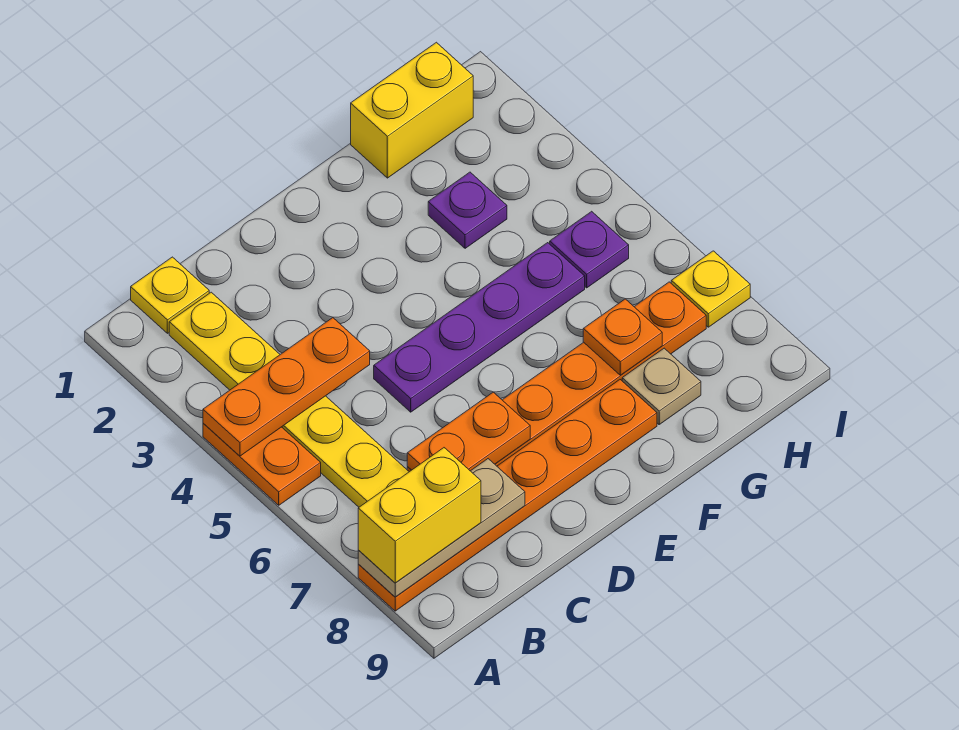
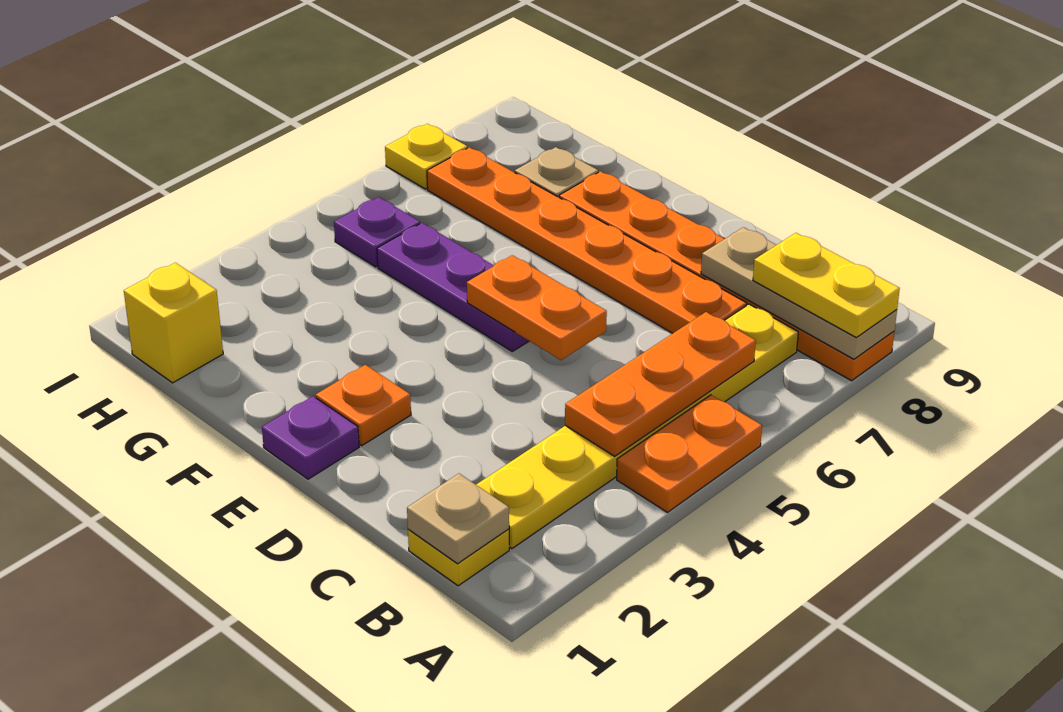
orange 1x3 plate [203,318,370,456] -> orange 1x3 plate turned to [565,312,756,456]
yellow 1x2 brick [358,448,481,583] -> yellow 1x2 plate [753,233,900,337]
none -> tan 1x1 plate [407,474,509,564]
orange 1x2 plate [407,392,530,471] -> orange 1x2 plate moved to [467,255,607,360]
purple 1x4 plate [374,243,585,412] -> purple 1x3 plate [377,223,529,351]
yellow 1x2 brick [351,42,473,178] -> yellow 1x1 brick [124,263,223,383]
purple 1x1 plate [428,172,507,248] -> purple 1x1 plate moved to [262,396,359,479]
orange 1x1 plate [583,299,662,375] -> orange 1x1 plate moved to [316,365,411,446]

